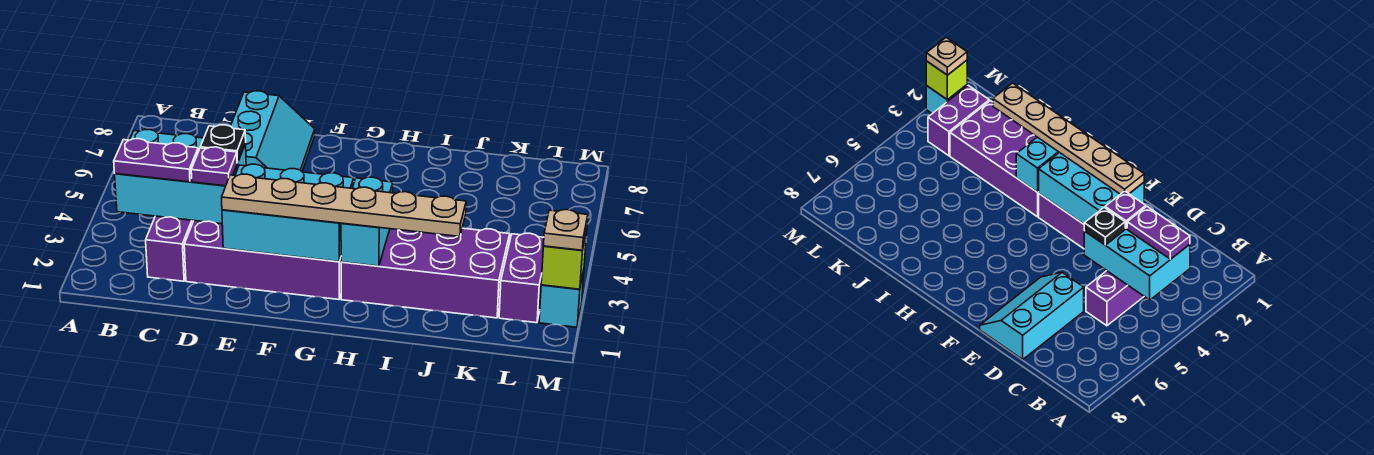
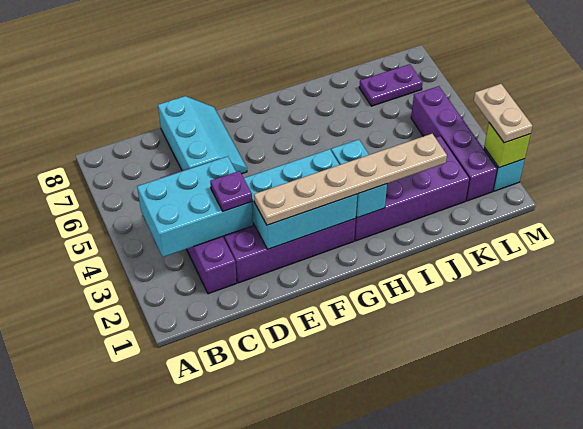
purple 1x2 plate [114,139,198,182] -> purple 1x2 plate moved to [359,64,423,106]
black 1x1 plate [200,125,246,163] -> none
purple 1x2 brick [499,233,544,323] -> purple 1x4 brick [411,86,497,201]
tan 1x1 plate [544,210,588,250] -> tan 1x2 plate [474,84,533,143]

